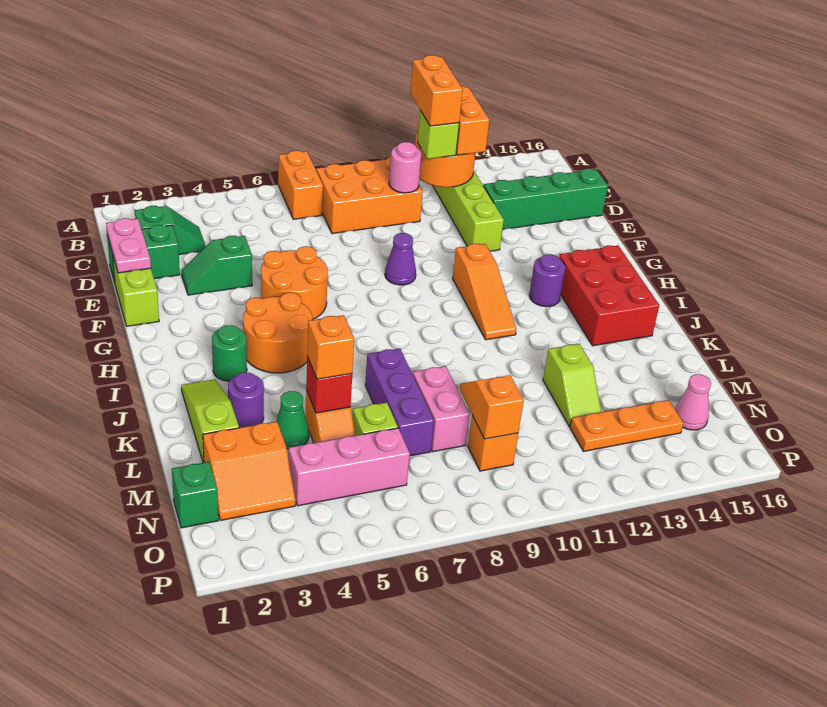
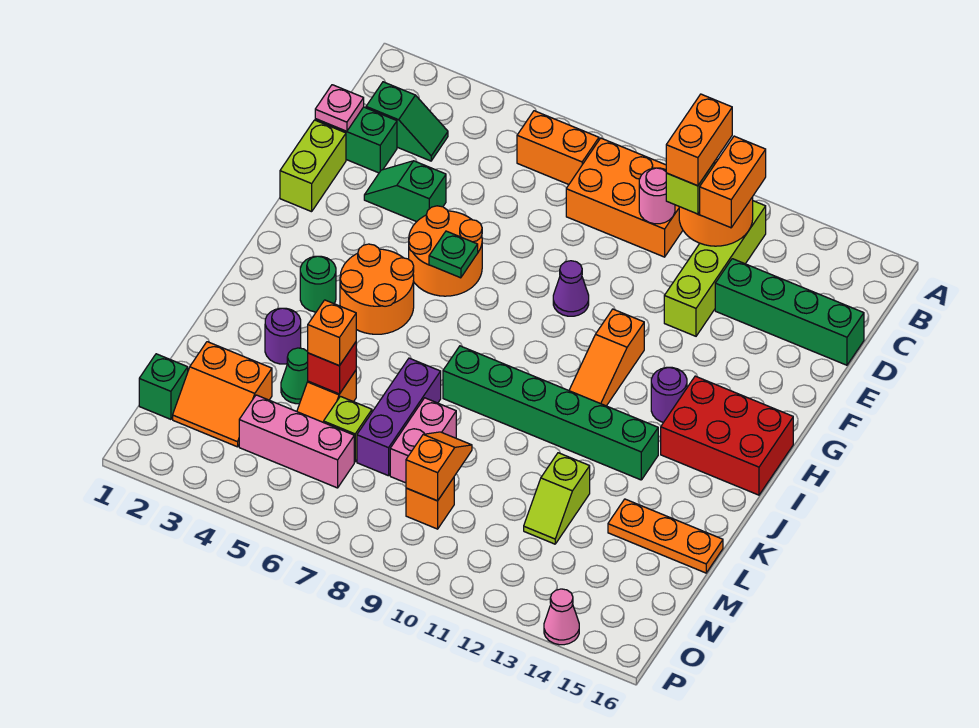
orange 1x2 brick [278,151,323,219] -> orange 1x2 brick turned to [517,111,599,185]
pink 1x2 plate [106,218,151,273] -> pink 1x1 plate [315,85,364,131]
none -> green 1x1 plate [429,231,478,278]
red 2x3 brick [559,245,659,346] -> red 2x3 brick turned to [661,376,793,495]
lime 1x3 slope [181,379,239,463] -> none
none -> green 1x6 brick [443,346,658,480]
orange 1x3 plate [570,400,684,451] -> orange 1x3 plate moved to [608,499,723,573]
pink 1x1 cone [675,374,711,430] -> pink 1x1 cone moved to [544,589,579,645]

